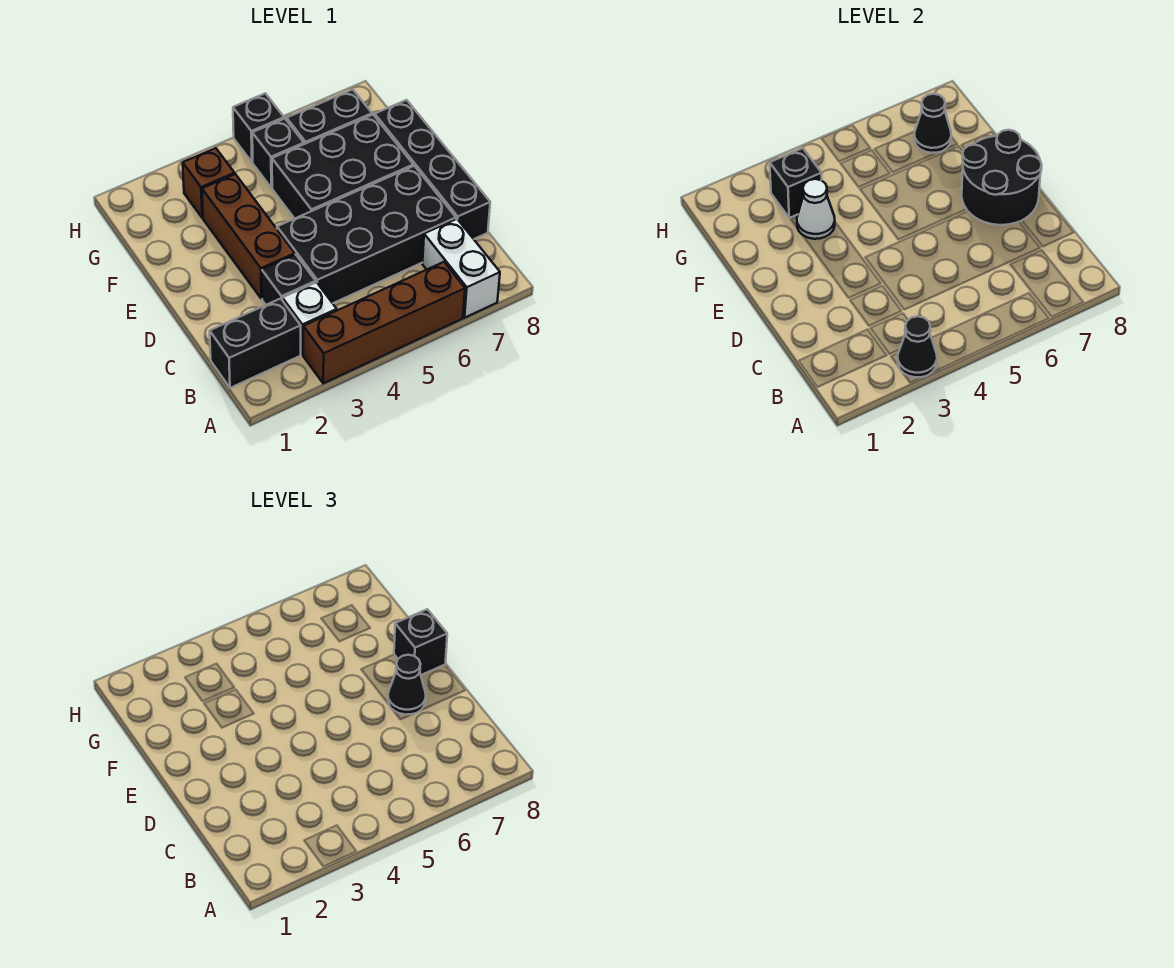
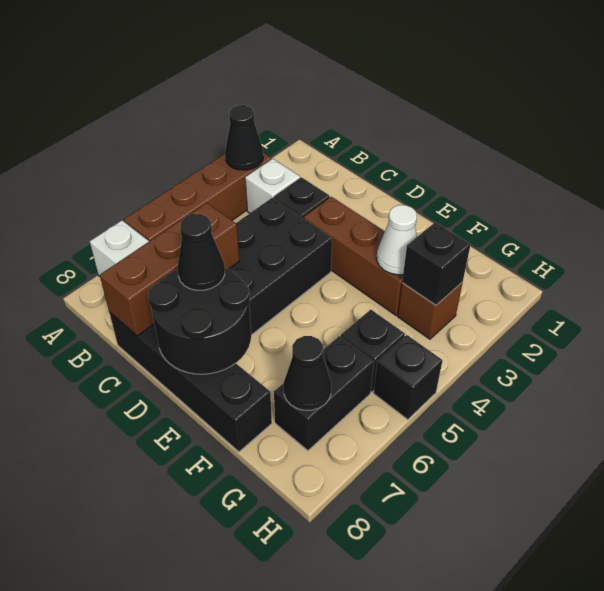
black 1x2 brick [210,299,301,388] -> none
none -> brown 1x3 brick [100,203,239,336]
black 2x3 brick [272,115,413,219] -> none
black 1x1 brick [394,609,447,675] -> none

